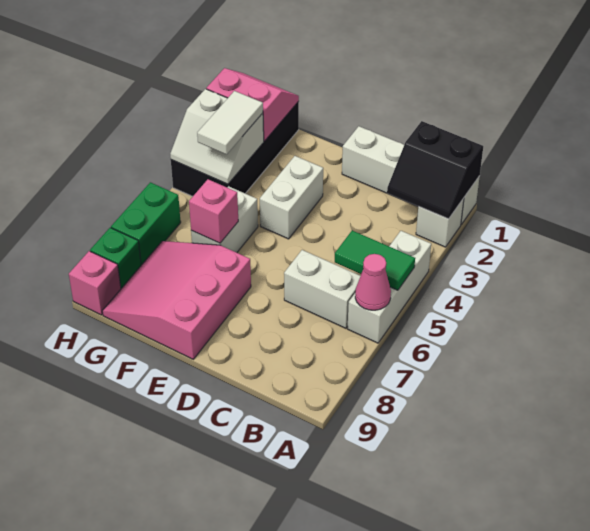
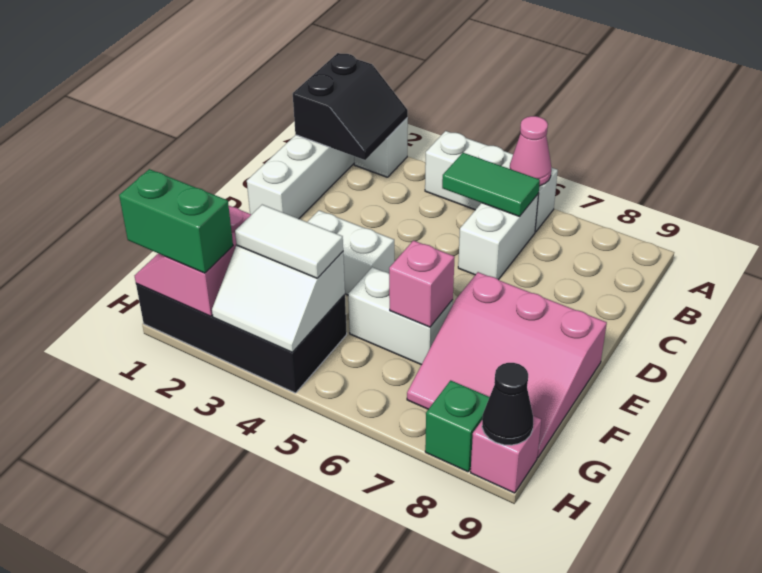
green 1x2 tile [335,231,415,290] -> green 1x2 tile turned to [442,153,540,216]
white 2x2 slope [170,89,264,184] -> white 2x2 slope turned to [212,246,345,352]
green 1x2 brick [111,182,181,265] -> green 1x2 brick moved to [119,169,233,273]
none -> black 1x1 cone [482,363,533,445]

